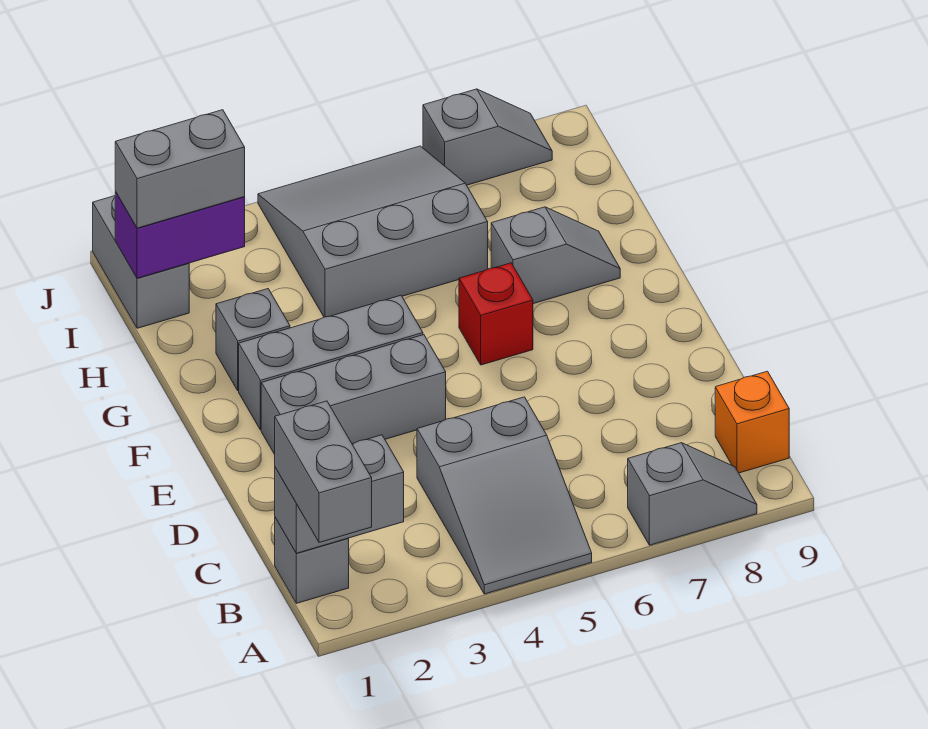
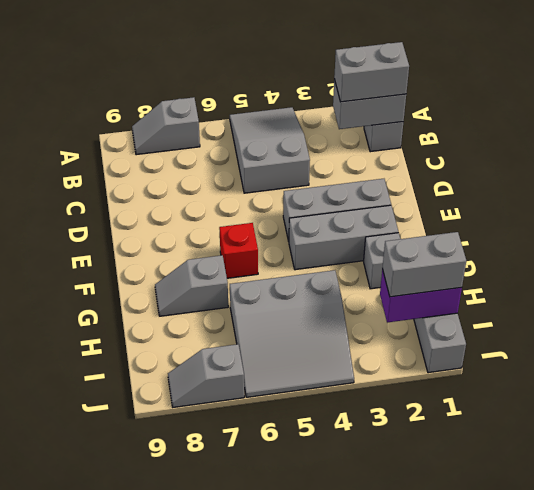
grey 1x2 brick [275,401,372,543] -> grey 1x2 brick turned to [334,42,409,102]
orange 1x1 brick [715,371,789,473] -> none

